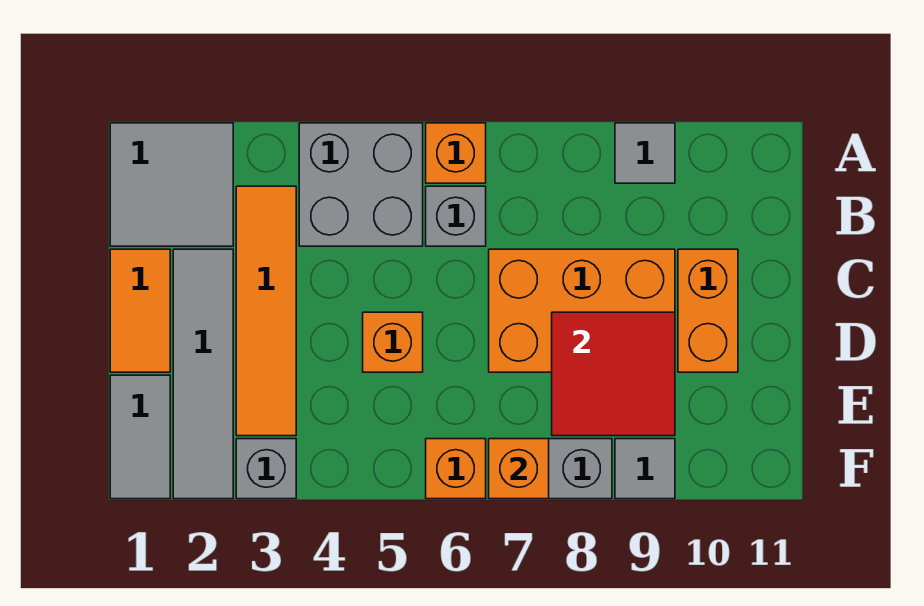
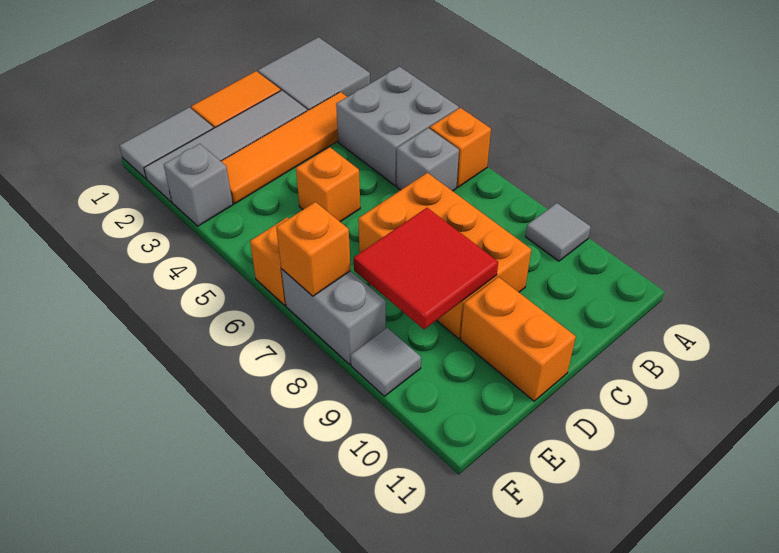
orange 1x2 brick [678,249,738,372] -> orange 1x2 brick turned to [461,277,576,401]

